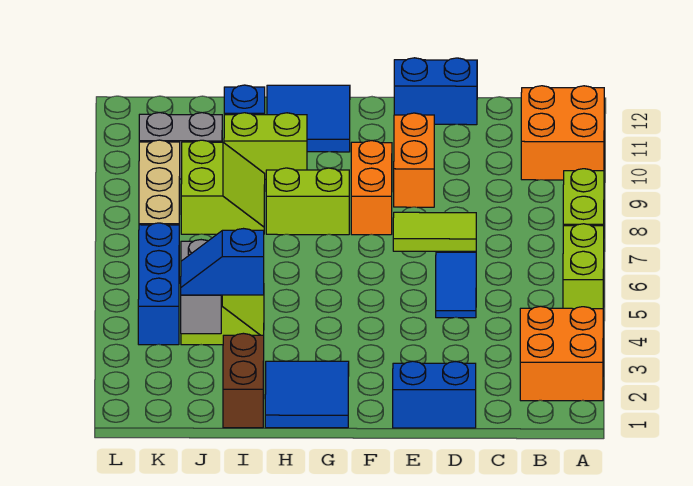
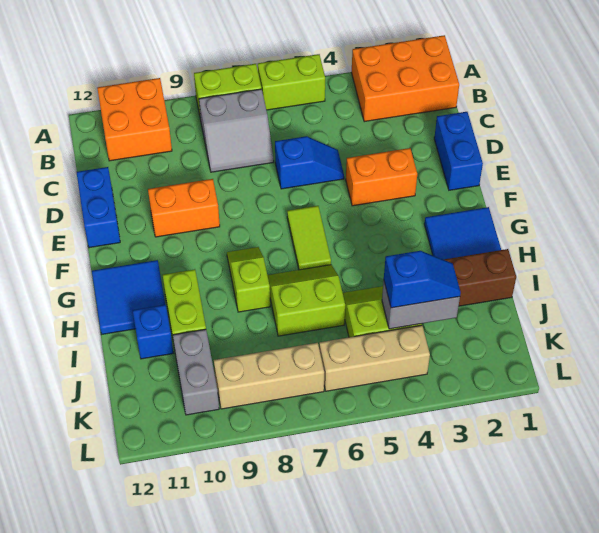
orange 2x2 brick [520,306,603,401] -> orange 2x3 brick [352,35,459,122]
none -> grey 2x2 slope [199,89,274,172]
lime 1x2 tile [393,212,476,251] -> lime 1x2 tile moved to [287,206,331,270]
orange 1x2 brick [351,141,392,235] -> orange 1x2 brick moved to [346,148,417,206]
lime 1x2 brick [266,168,349,235] -> lime 1x2 slope [227,247,270,312]
blue 1x2 slope [181,229,264,295] -> blue 1x2 slope turned to [384,251,461,308]
lime 2x2 slope [181,140,265,234] -> lime 2x2 slope moved to [267,265,345,336]
blue 1x3 brick [138,223,179,345] -> tan 1x3 brick [319,325,430,391]

